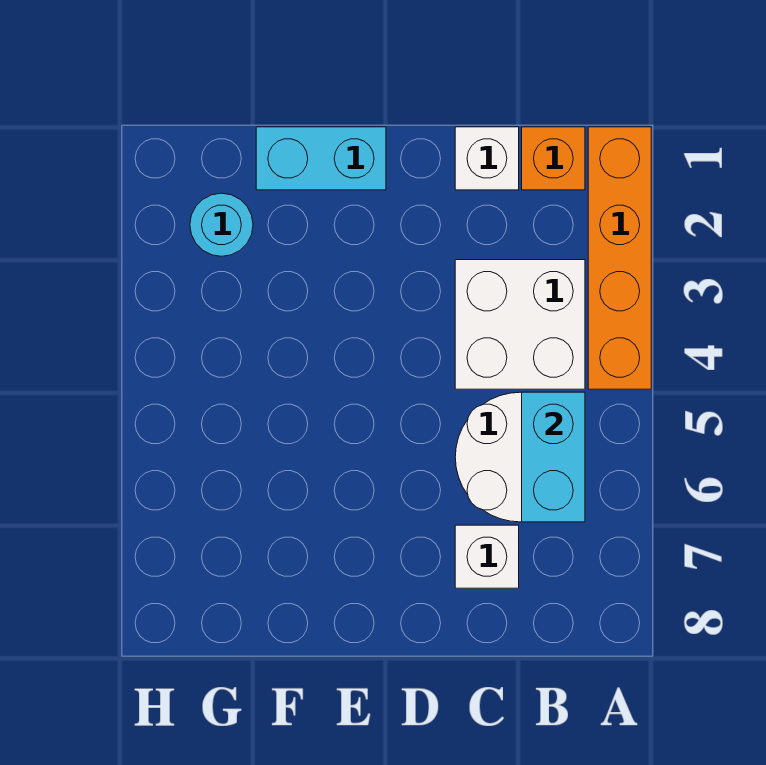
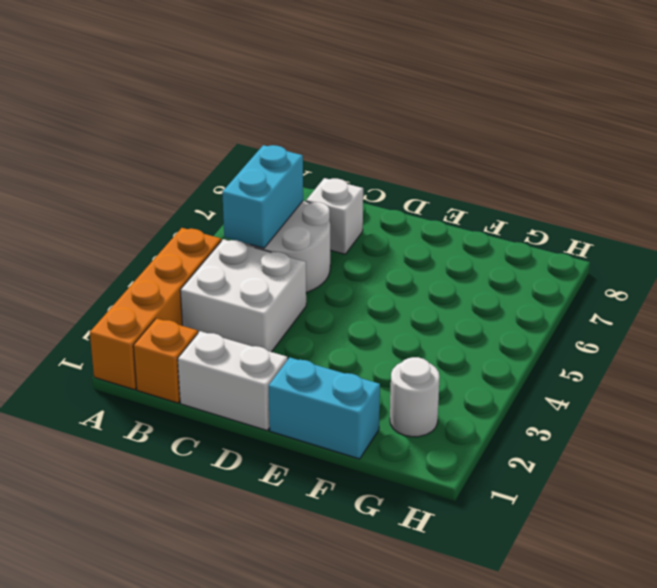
white 1x1 brick [455,127,519,190] -> white 1x2 brick [178,331,287,430]
cyan 1x1 round brick [190,193,253,256] -> white 1x1 round brick [390,357,439,437]

